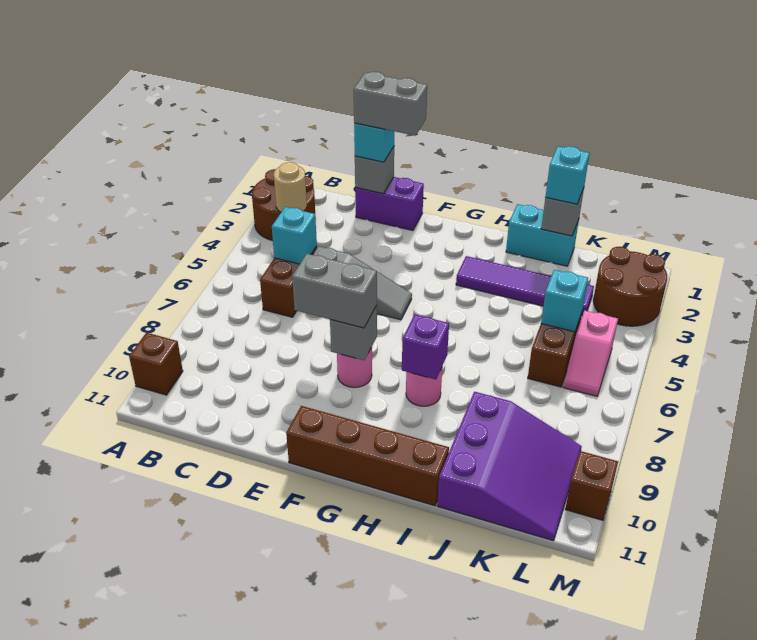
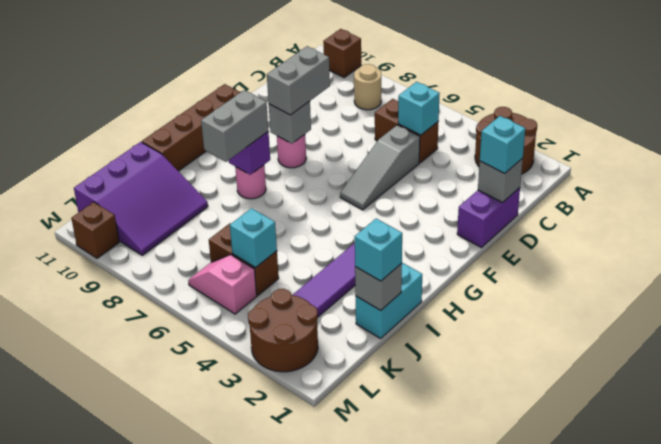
tan 1x1 round brick [274,162,307,212] -> tan 1x1 round brick moved to [354,64,381,110]
grey 1x2 brick [354,72,427,136] -> grey 1x2 brick moved to [201,90,268,162]
purple 3x3 slope [437,392,582,541] -> purple 3x3 slope turned to [74,142,208,255]

